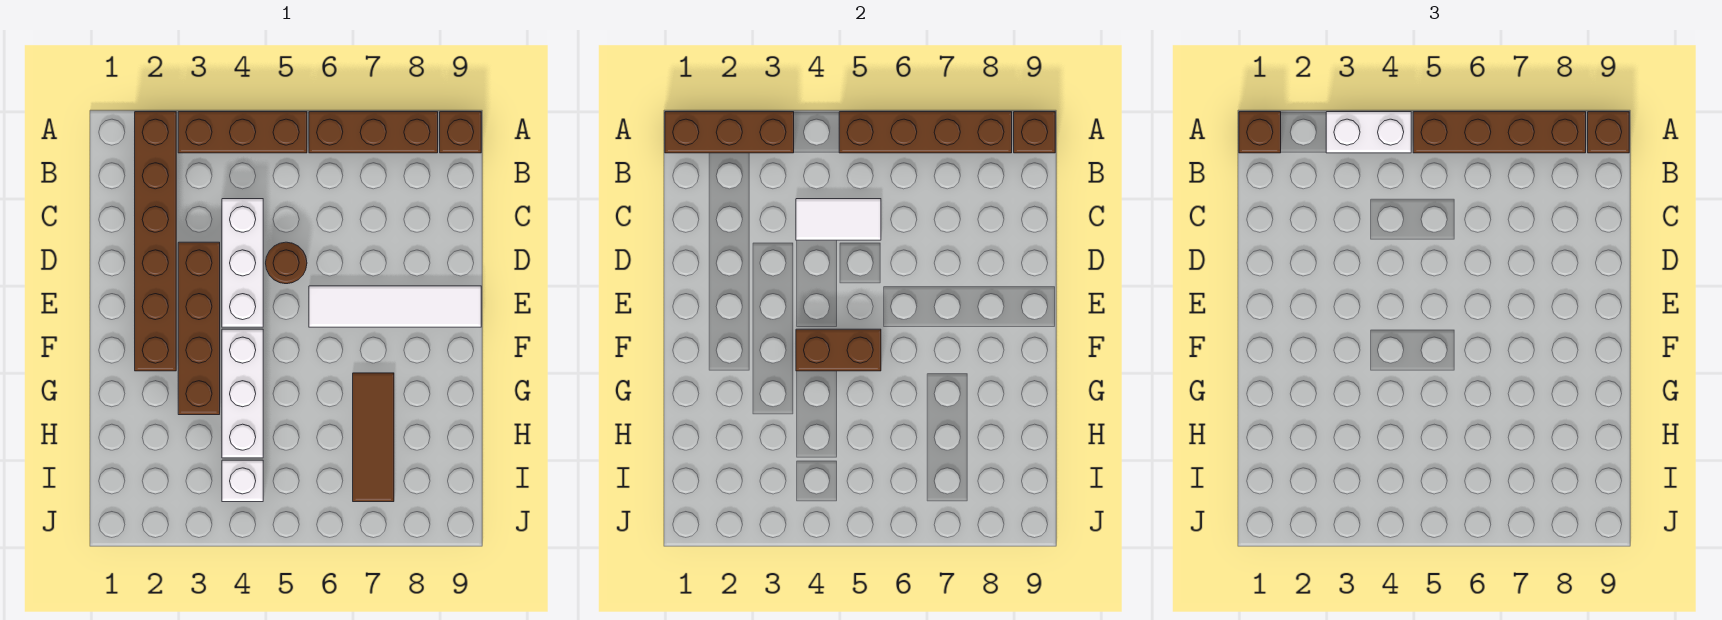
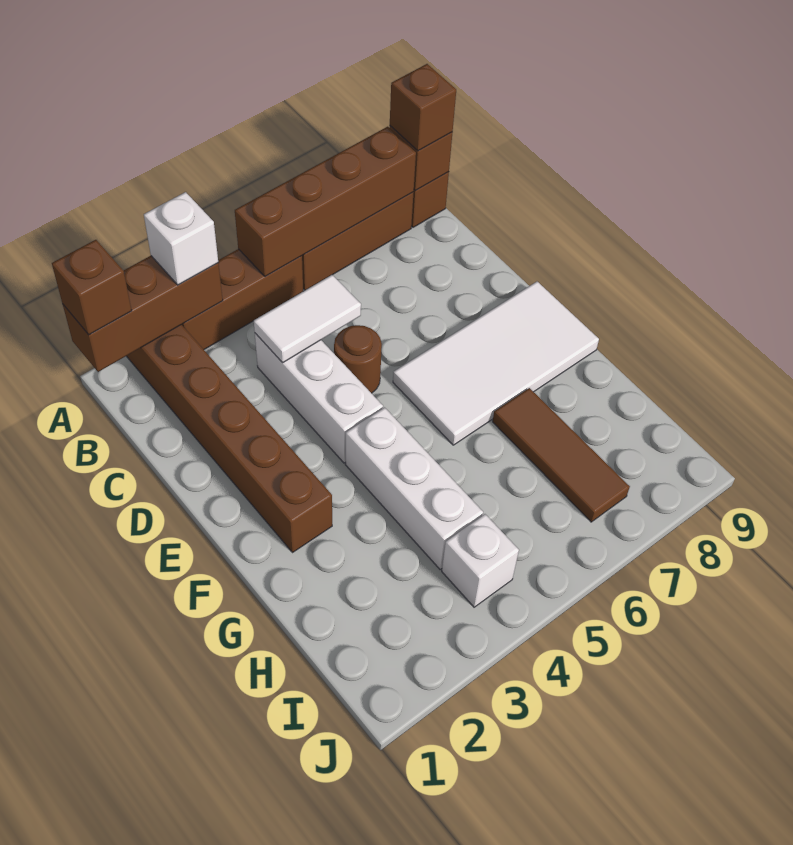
white 1x2 brick [1326,112,1411,153] -> white 1x1 brick [144,192,218,285]
brown 1x4 brick [1413,112,1586,153] -> none
brown 1x4 brick [178,242,220,415] -> none
white 1x4 tile [309,286,481,327] -> white 2x4 tile [393,282,599,445]
brown 1x2 brick [796,329,881,371] -> none

